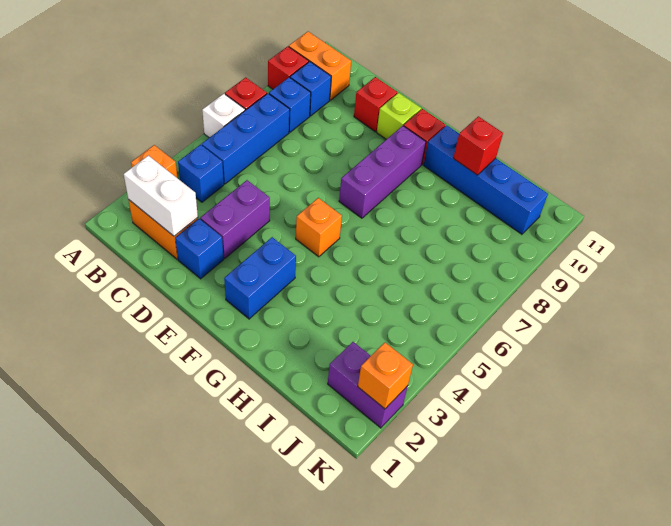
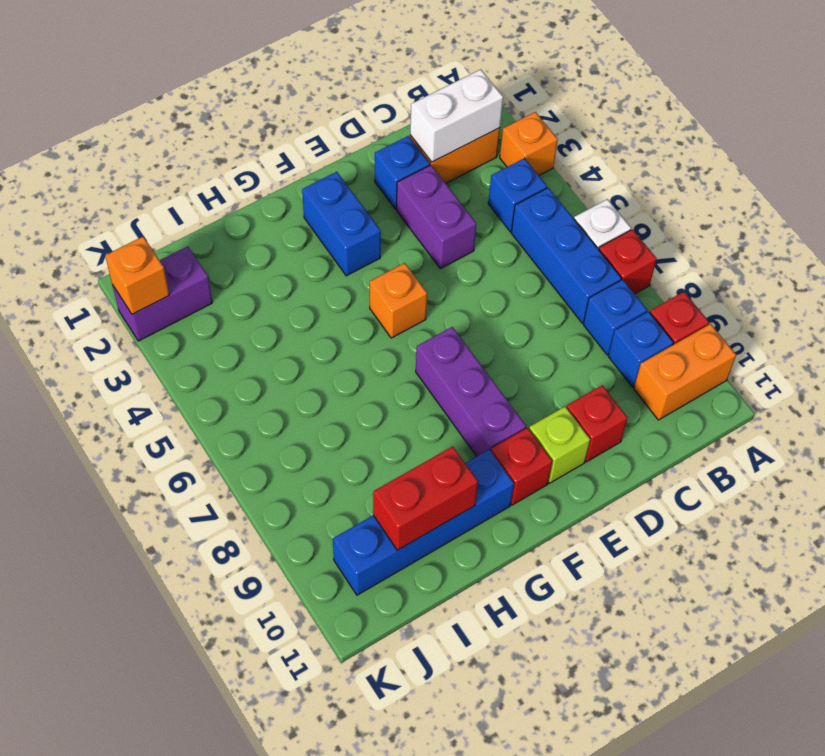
red 1x1 brick [453,116,503,175] -> red 1x2 brick [373,447,478,550]

